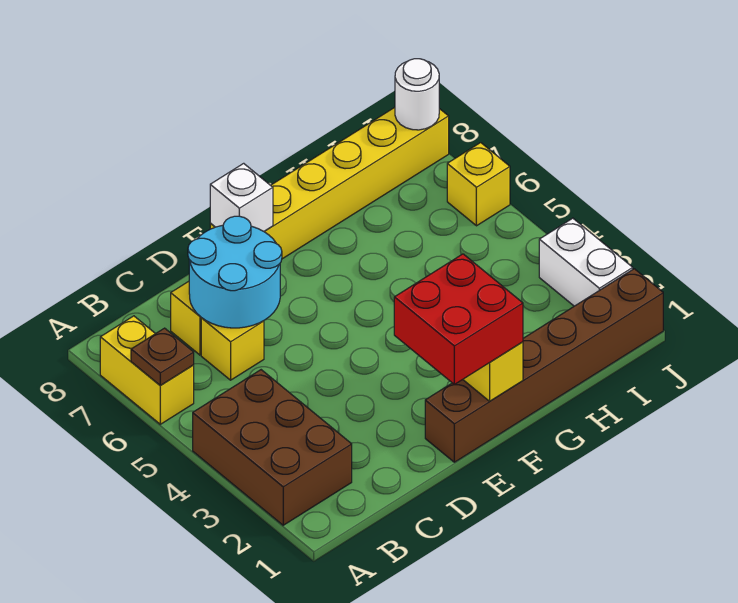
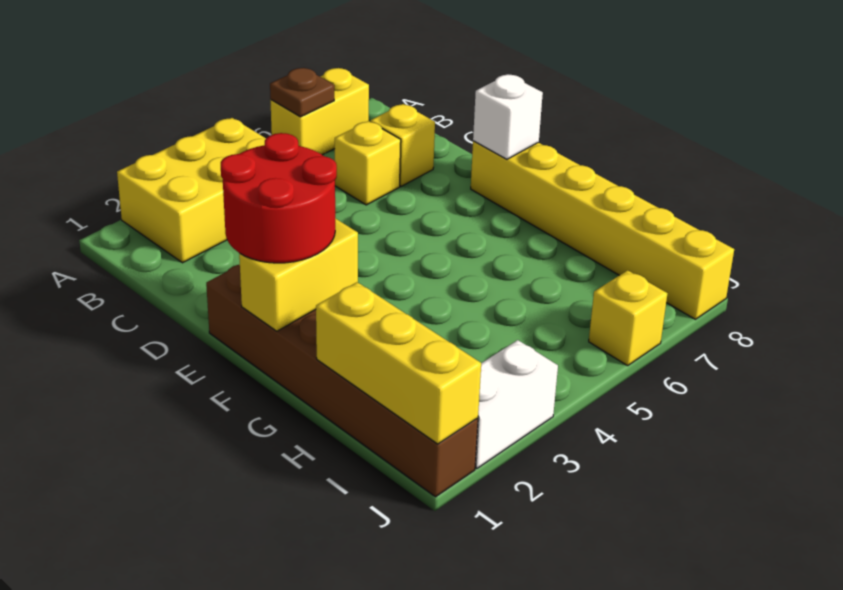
brown 2x3 brick [193,370,352,525] -> yellow 2x3 brick [117,118,266,263]
cyan 2x2 round brick [188,216,282,328] -> none
red 2x2 brick [394,254,523,385] -> red 2x2 round brick [221,133,337,263]
none -> yellow 1x3 brick [316,282,481,444]
white 1x1 round brick [395,59,439,130] -> none

